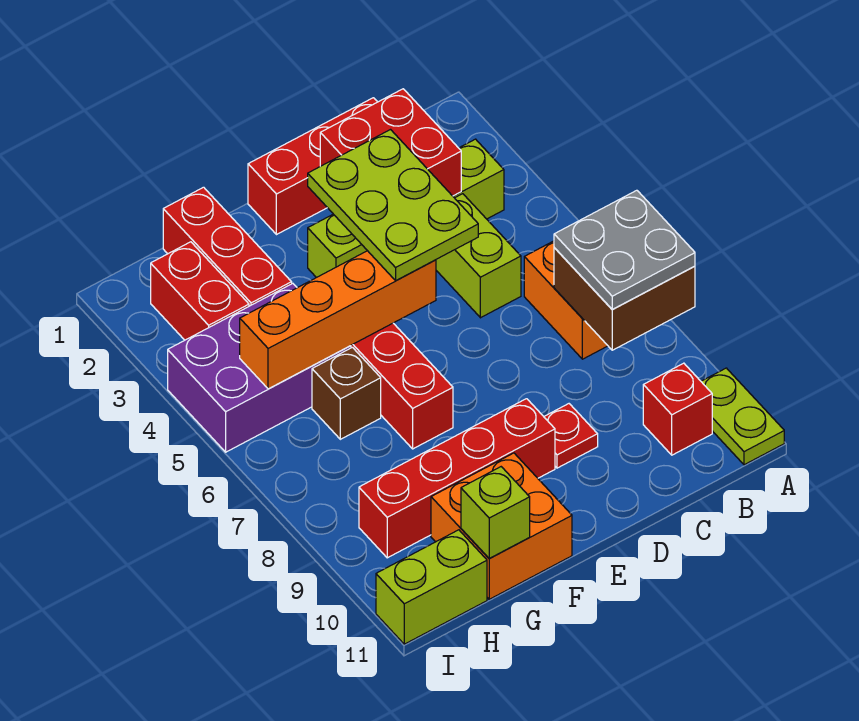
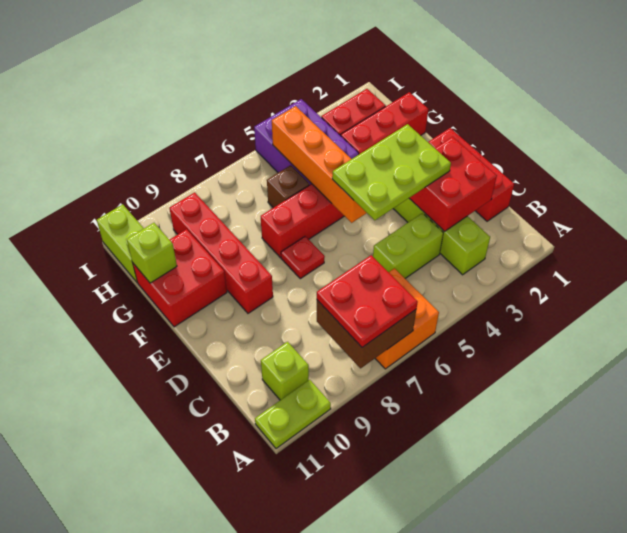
grey 2x2 plate [554,190,695,309] -> red 2x2 plate [317,255,418,347]
red 1x1 brick [643,363,712,455] -> lime 1x1 brick [261,342,309,400]
red 1x1 plate [544,404,598,468] -> red 1x1 plate moved to [281,236,325,279]
orange 2x2 brick [431,453,572,599] -> red 2x2 brick [133,229,227,327]

